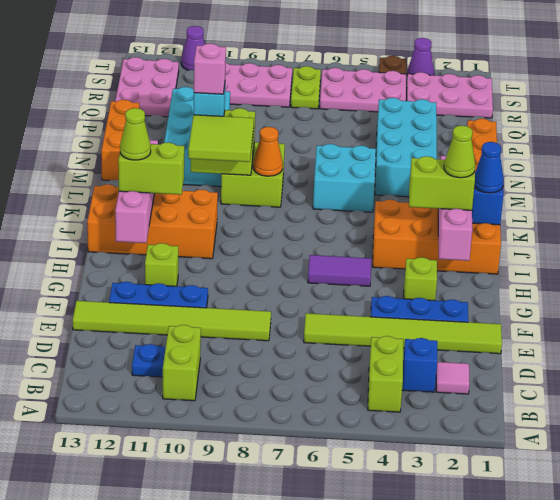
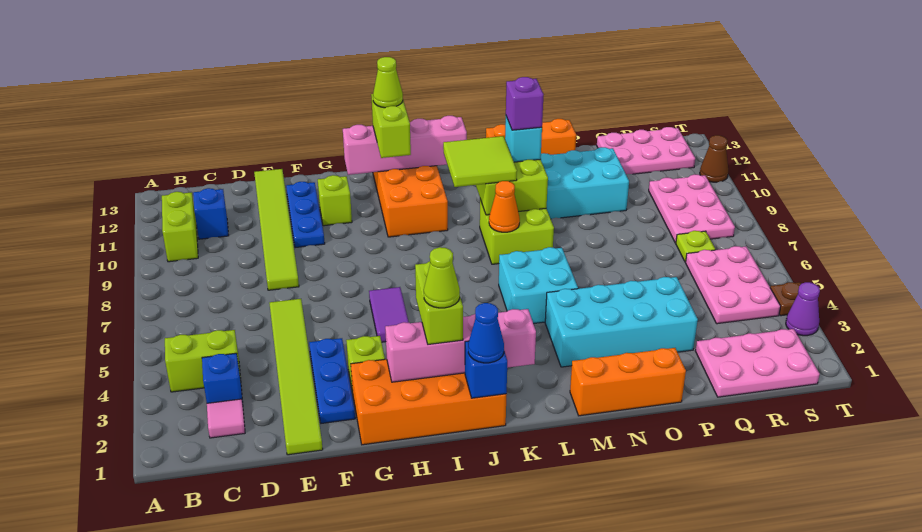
lime 1x2 brick [163,325,201,401] -> lime 1x2 brick turned to [162,192,198,262]
blue 1x1 plate [132,344,166,377] -> blue 1x1 brick [193,188,229,239]
orange 2x4 brick [372,200,501,274] -> orange 2x4 brick turned to [351,359,507,445]
pink 1x1 brick [194,43,226,94] -> purple 1x1 brick [506,77,544,130]
pink 2x3 plate [407,72,493,118] -> pink 2x3 plate turned to [695,329,820,397]
lime 1x2 plate [291,66,321,109] -> lime 1x1 plate [676,231,715,262]
purple 1x1 cone [181,26,205,70] -> brown 1x1 cone [700,135,728,182]

